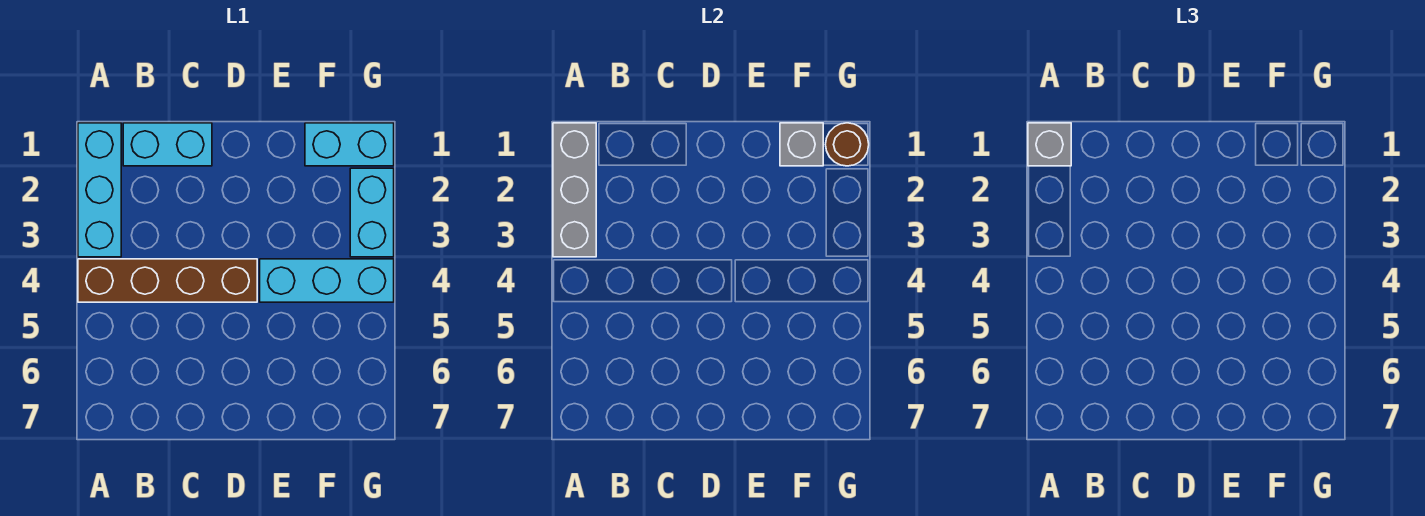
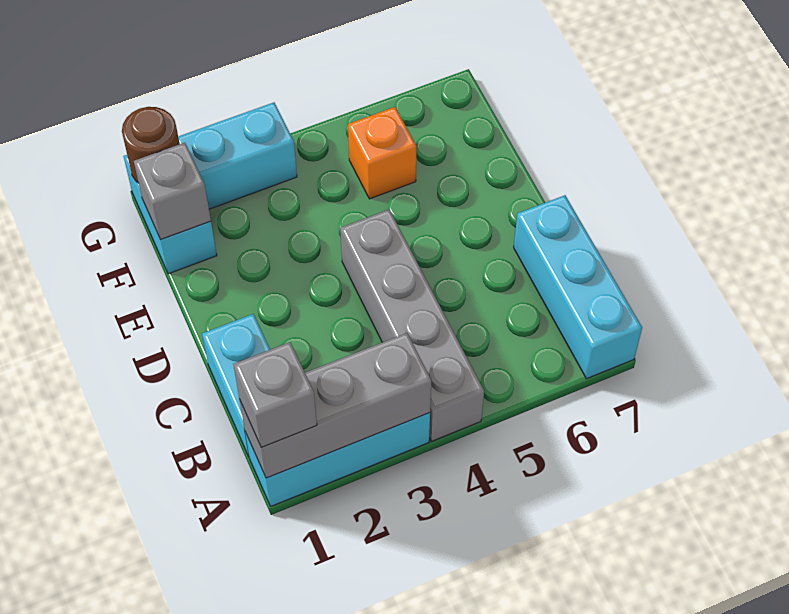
brown 1x4 brick [78,259,257,302] -> grey 1x4 brick [340,209,484,441]
cyan 1x3 brick [260,259,394,302] -> cyan 1x3 brick moved to [514,195,642,379]
none -> orange 1x1 brick [348,107,416,199]

